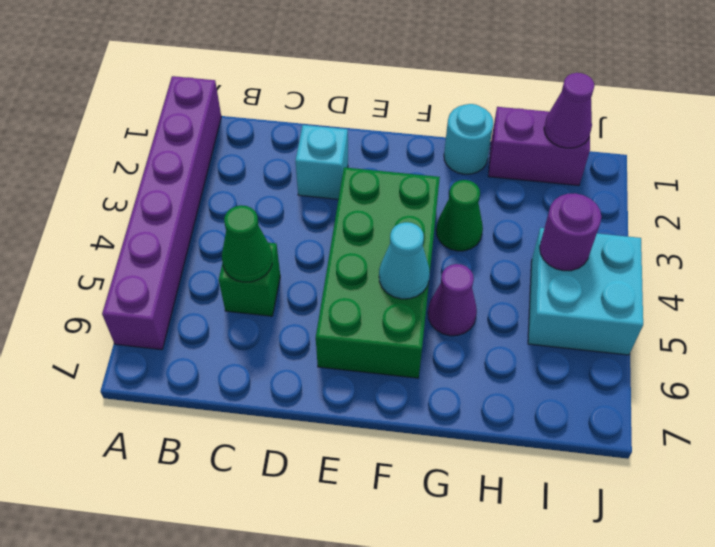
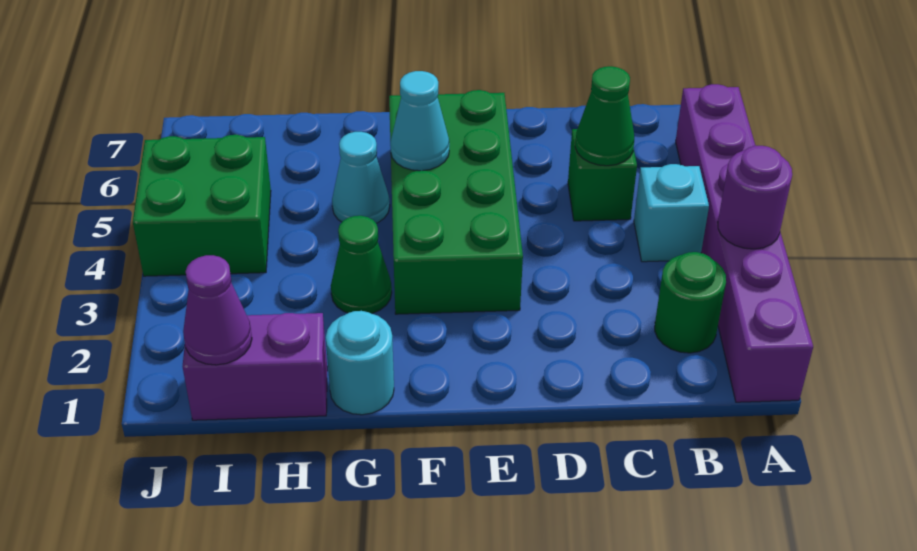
none -> green 1x1 round brick [655,252,726,353]
cyan 1x1 brick [295,125,348,199] -> cyan 1x1 brick moved to [634,164,709,262]
purple 1x1 cone [428,264,477,336] -> cyan 1x1 cone [332,132,390,223]
cyan 2x2 brick [528,228,643,355] -> green 2x2 brick [133,135,271,276]
purple 1x1 round brick [540,193,601,271] -> purple 1x1 round brick moved to [718,146,792,249]

